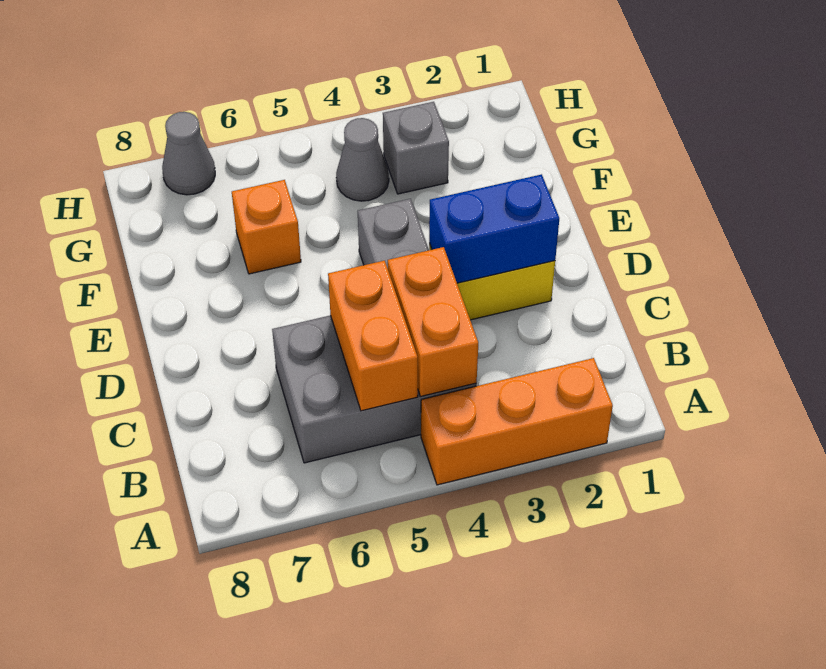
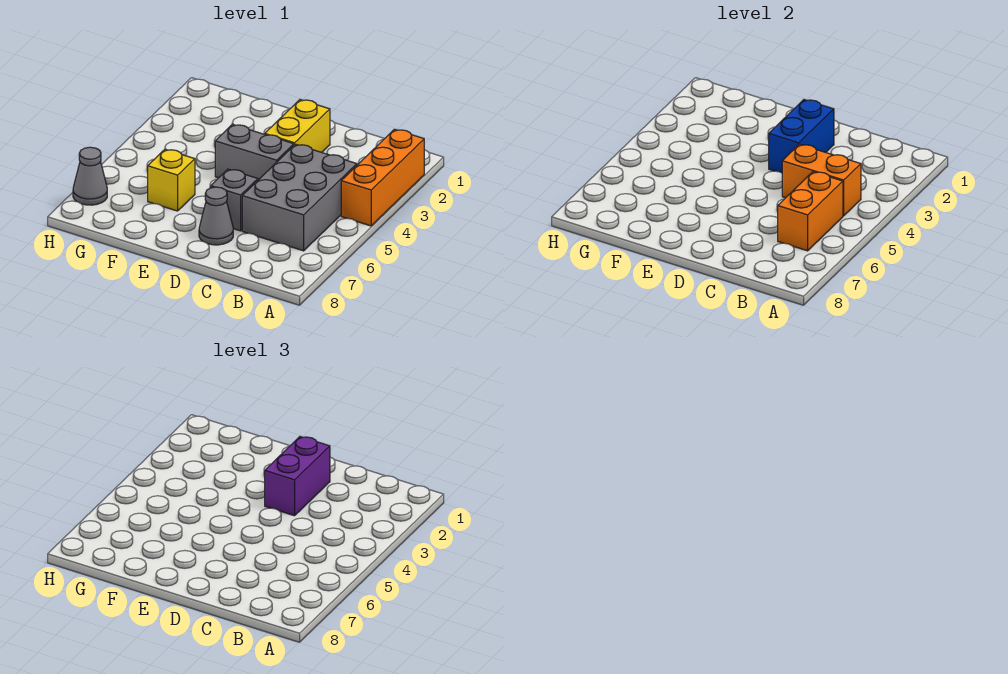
orange 1x2 brick [328,261,418,411] -> orange 1x2 brick turned to [778,172,843,251]
none -> purple 1x2 brick [265,437,330,516]
orange 1x1 brick [232,180,301,274] -> yellow 1x1 brick [148,149,195,211]
grey 1x1 brick [383,102,449,194] -> grey 1x1 brick moved to [211,169,258,231]
grey 1x1 cone [336,118,389,201] -> grey 1x1 cone moved to [199,187,233,245]

